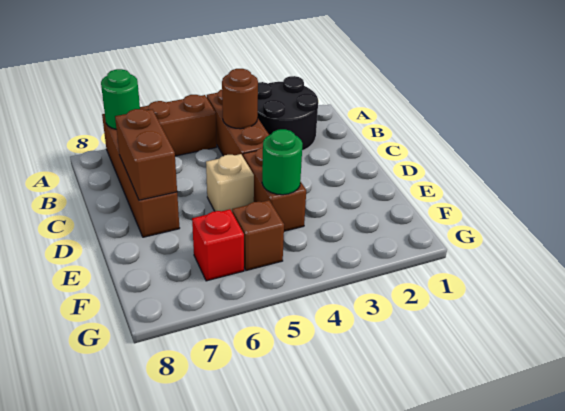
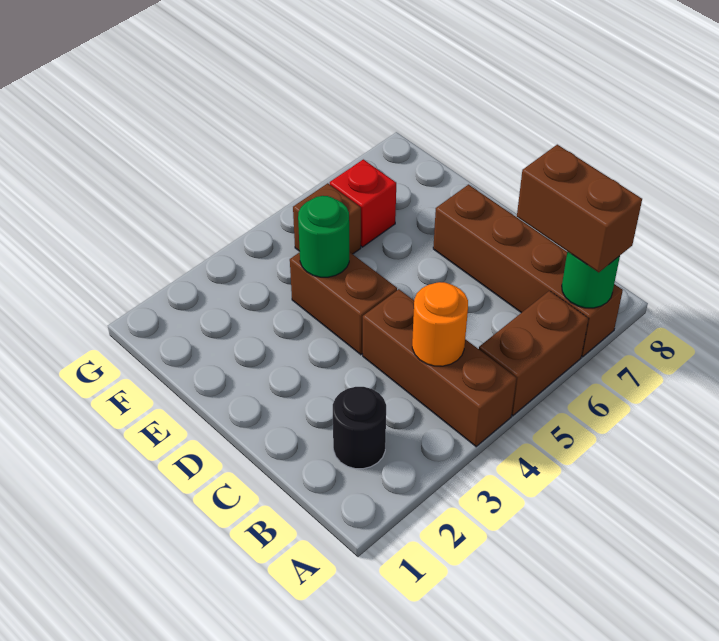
black 2x2 round brick [258,76,318,151] -> black 1x1 round brick [333,387,386,469]
brown 1x1 round brick [222,69,258,129] -> orange 1x1 round brick [412,282,468,366]
brown 1x2 brick [115,109,177,200] -> brown 1x2 brick moved to [517,145,642,272]
tan 1x1 brick [206,154,254,211] -> none

